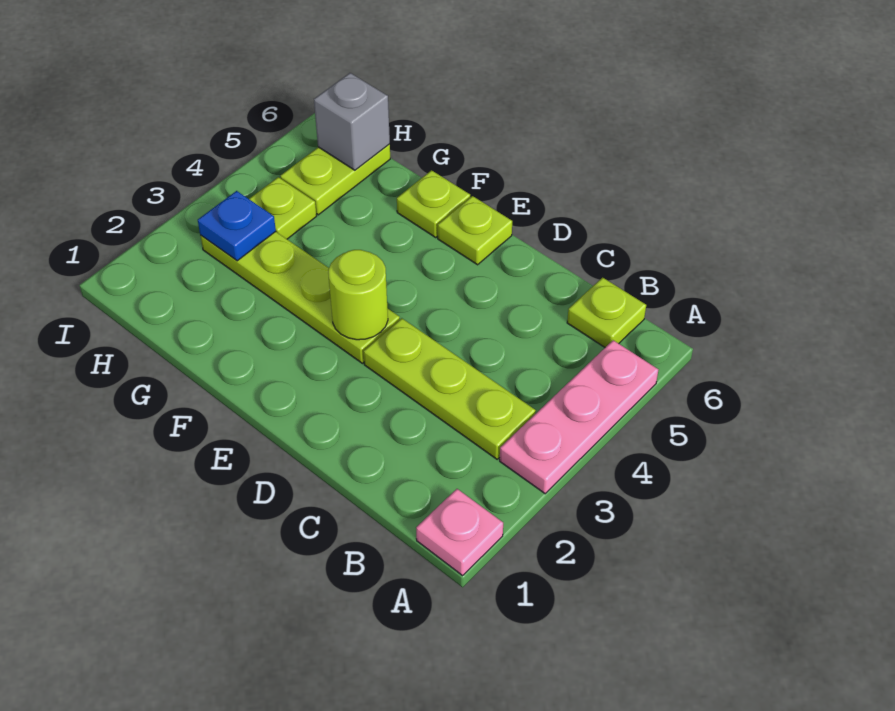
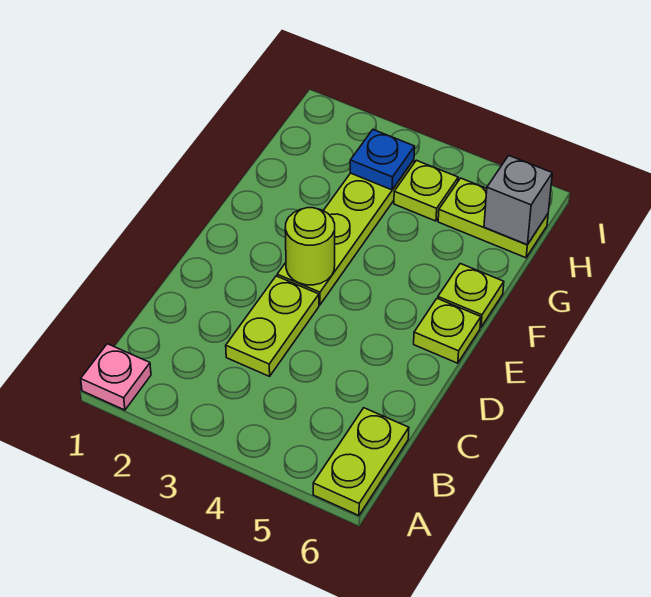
pink 1x3 plate [500,340,658,494] -> none
lime 1x3 plate [364,318,536,459] -> lime 1x2 plate [226,276,319,376]
lime 1x1 plate [567,278,646,347] -> lime 1x2 plate [313,408,409,515]

